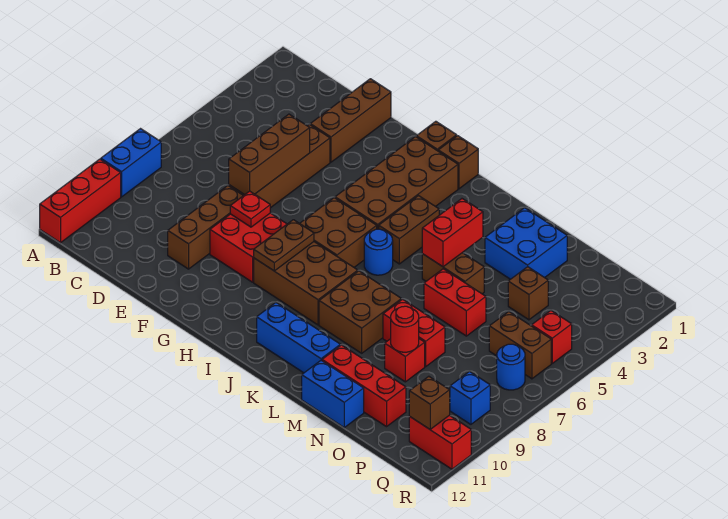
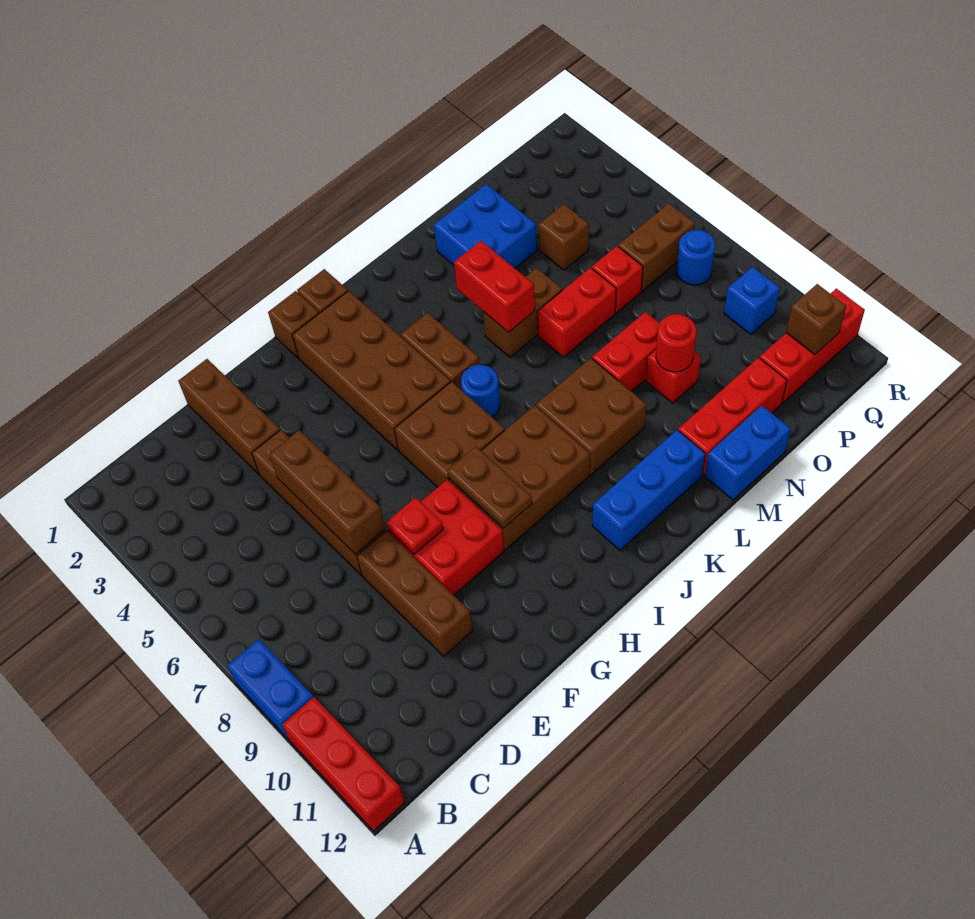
red 1x1 brick [532,311,572,363] -> red 1x1 brick moved to [592,246,643,313]
red 1x2 brick [409,415,471,469] -> red 1x3 brick [760,289,865,403]

